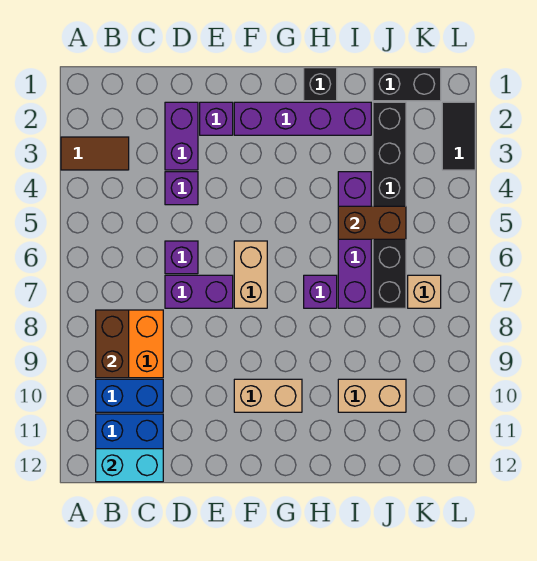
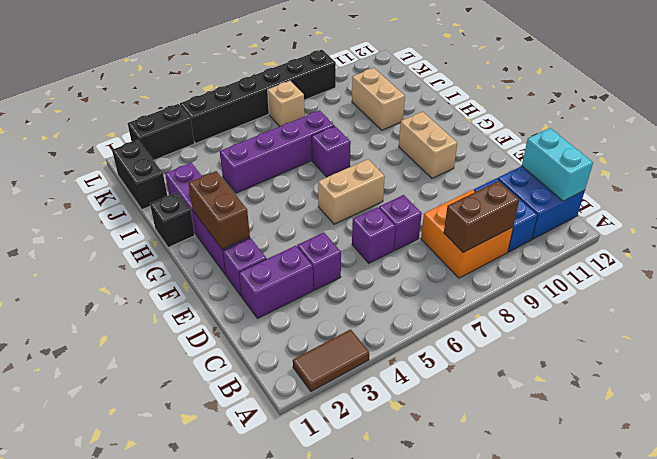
brown 1x2 tile [61,137,129,170] -> brown 1x2 tile turned to [293,329,369,391]
purple 1x2 brick [165,275,233,308] -> purple 1x1 brick [379,195,422,250]
brown 1x2 brick [338,206,406,239] -> brown 1x2 brick moved to [188,171,250,249]
black 1x6 brick [373,102,406,308] -> black 1x6 brick moved to [180,50,336,143]
black 1x2 tile [442,102,475,170] -> black 1x2 brick [128,104,194,160]

